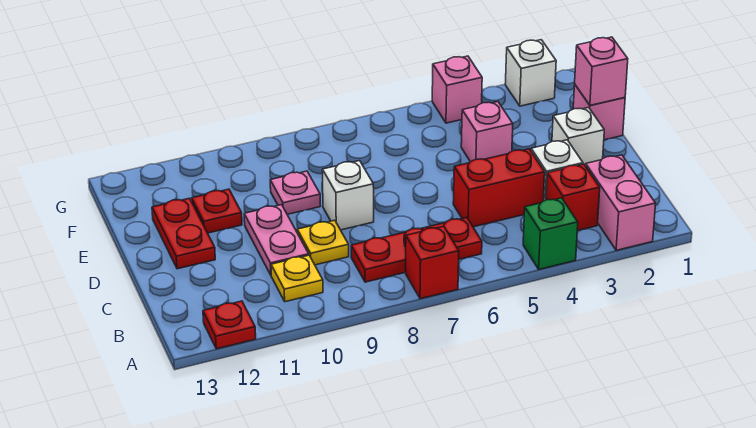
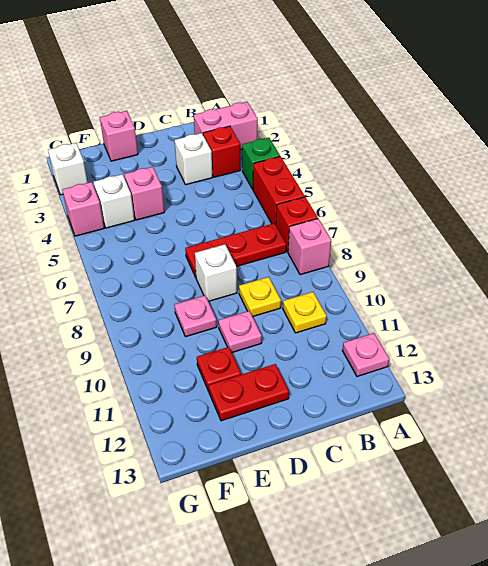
red 1x1 plate [203,301,256,349] -> pink 1x1 plate [342,333,389,377]
red 1x3 plate [351,218,482,282] -> red 1x3 plate turned to [185,223,286,277]
red 1x2 brick [453,149,545,227] -> red 1x2 brick moved to [253,157,305,225]
pink 1x2 plate [244,205,309,275] -> pink 1x1 plate [218,311,262,352]
white 1x1 brick [552,108,604,166] -> white 1x1 brick moved to [94,174,134,228]
pink 1x1 brick [575,37,628,105] -> pink 1x1 brick moved to [288,219,331,275]

